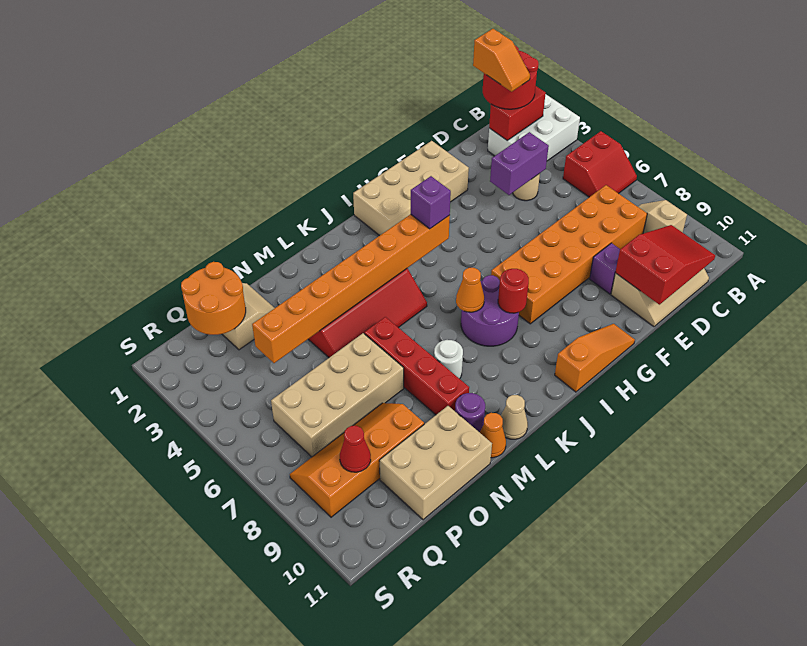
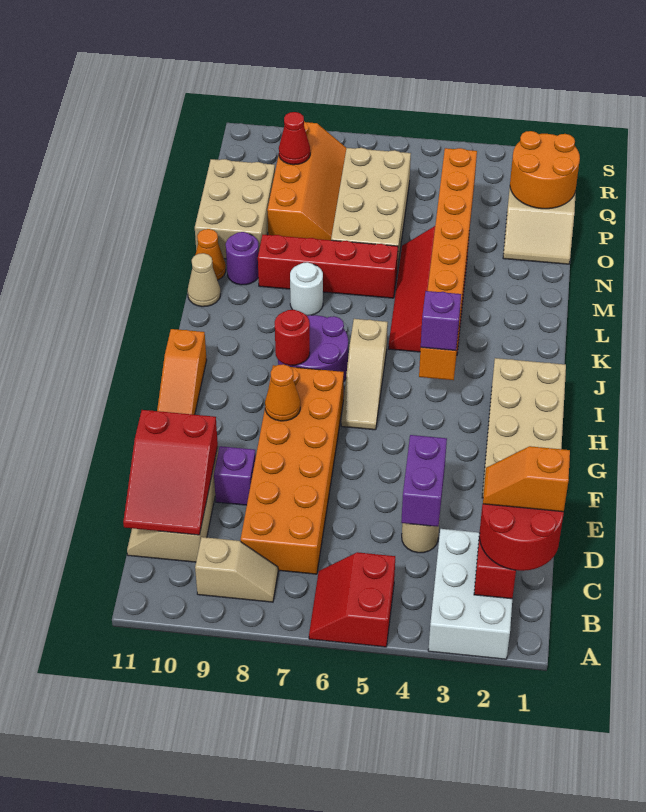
none -> tan 1x3 slope [341,319,388,430]
orange 1x1 cone [456,268,484,312] -> orange 1x1 cone moved to [265,364,300,421]

